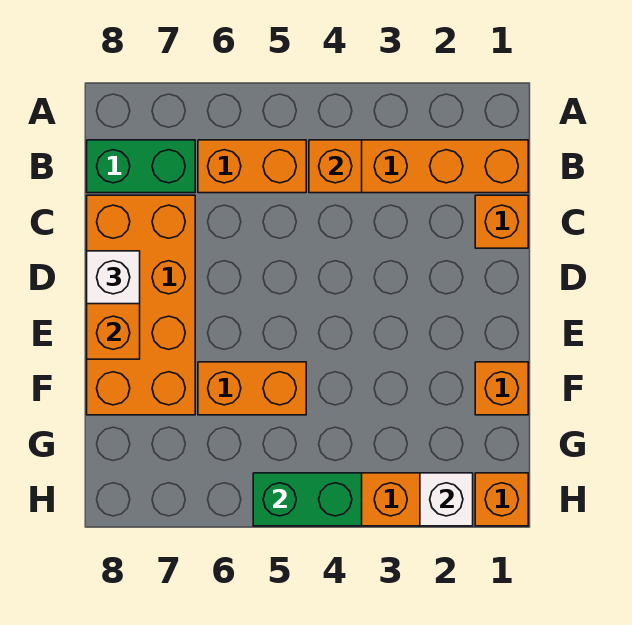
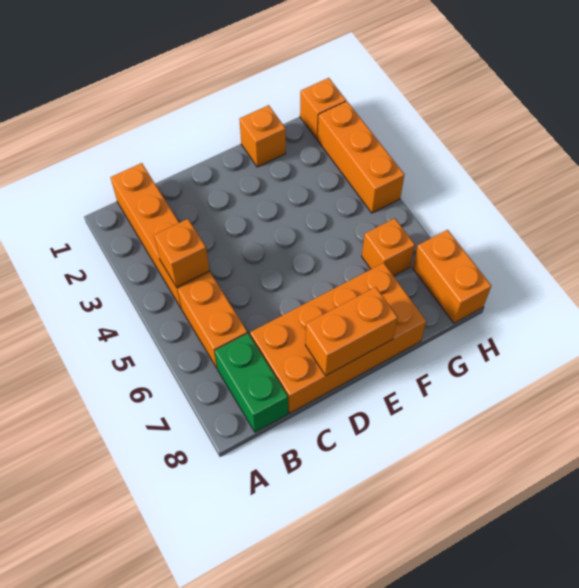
orange 1x1 brick [475,195,528,248] -> orange 1x1 brick moved to [362,218,415,276]
white 1x1 brick [87,251,140,304] -> none
orange 1x2 brick [198,362,306,415] -> orange 1x2 brick moved to [413,230,491,323]
white 1x1 brick [420,473,473,526] -> none
green 1x2 brick [253,473,362,526] -> none

